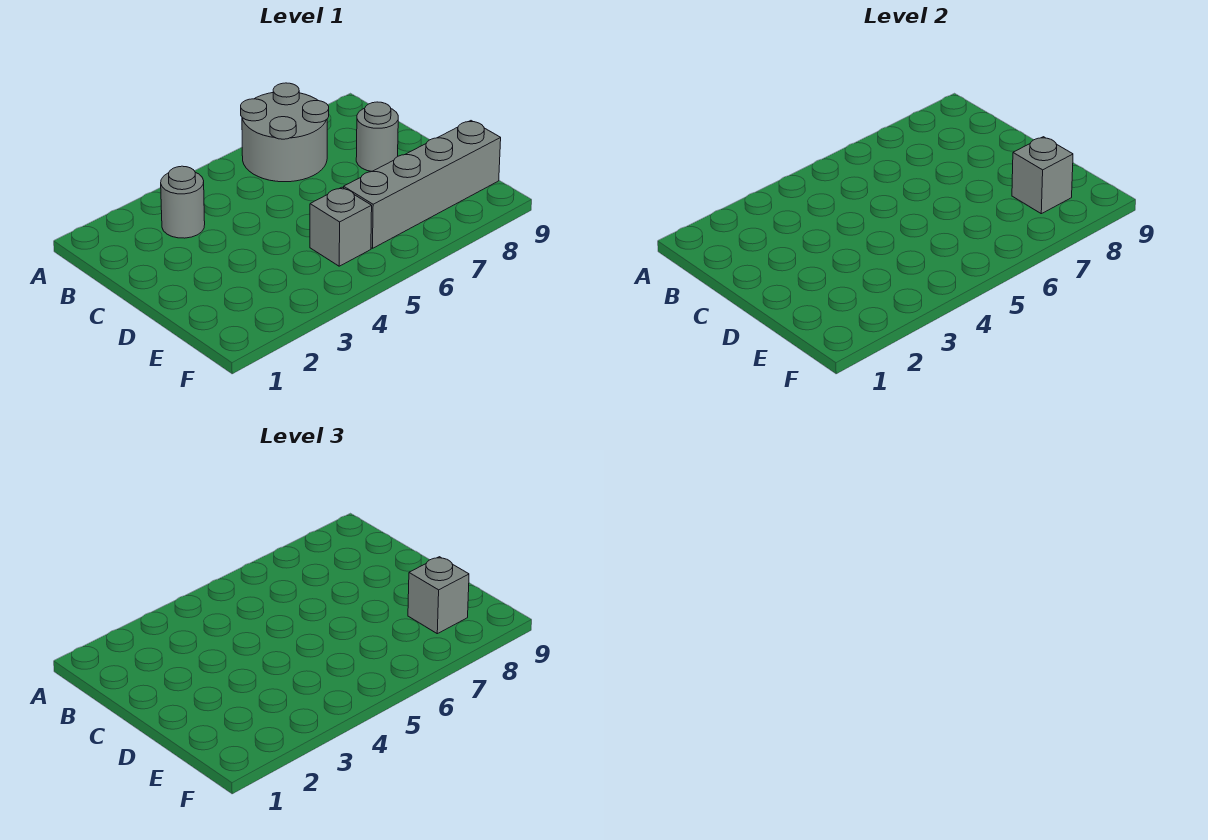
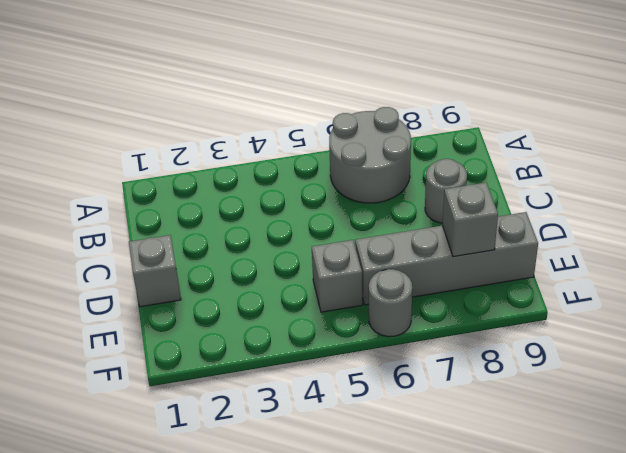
grey 1x1 round brick [161,166,205,238] -> grey 1x1 round brick moved to [369,269,412,337]
grey 1x1 brick [408,557,469,634] -> grey 1x1 brick moved to [129,235,181,307]

